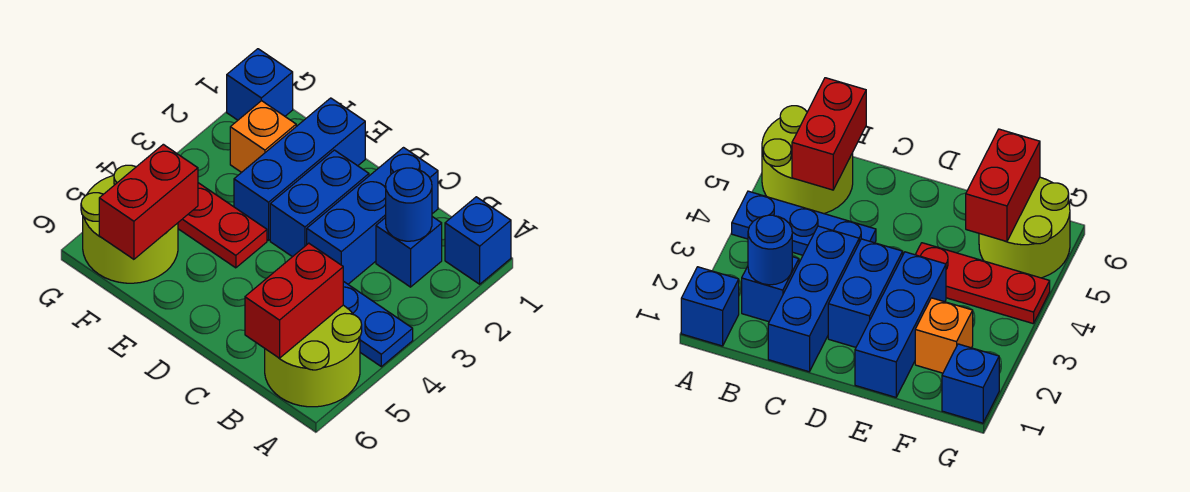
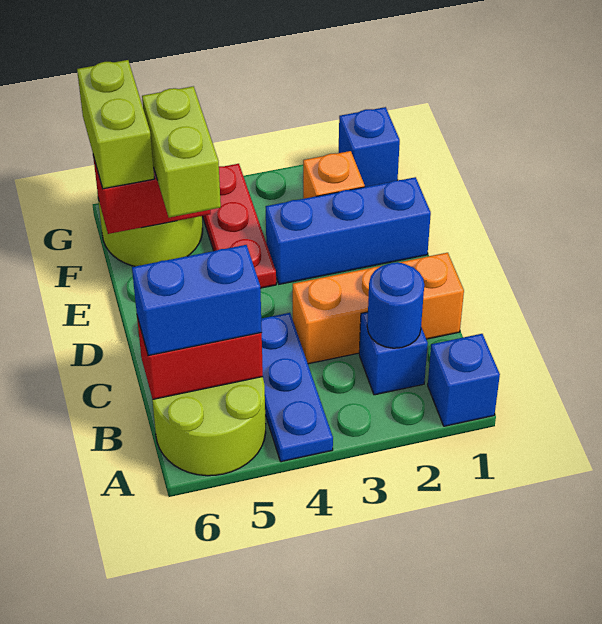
blue 1x3 brick [307,148,438,284] -> orange 1x3 brick [293,253,464,364]
blue 1x2 brick [270,150,369,257] -> blue 1x2 brick moved to [132,245,262,356]
none -> lime 1x2 brick [142,86,221,217]
none -> lime 1x2 brick [77,60,154,189]

